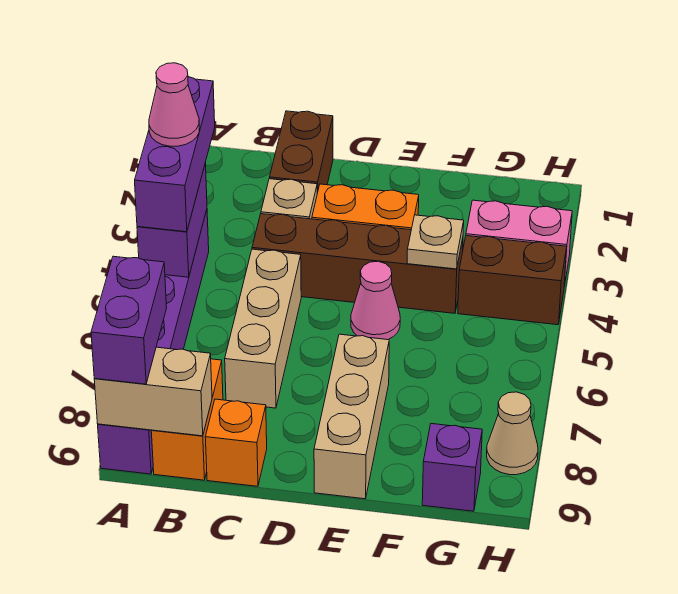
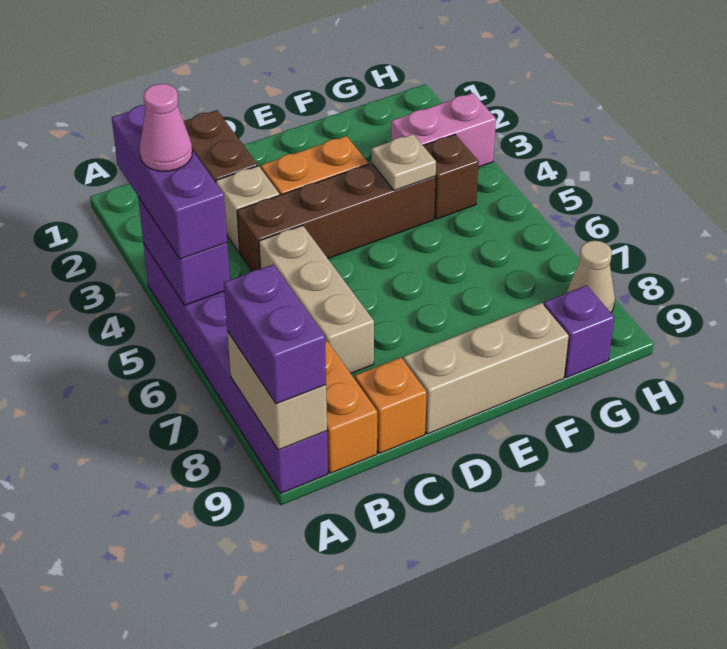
tan 1x2 brick [94,347,212,436] -> tan 1x2 brick turned to [227,331,327,450]
pink 1x1 cone [351,261,400,340] -> none
tan 1x3 brick [314,334,389,499] -> tan 1x3 brick turned to [403,303,569,434]
brown 1x2 brick [458,236,567,325] -> brown 1x1 brick [423,135,479,219]

